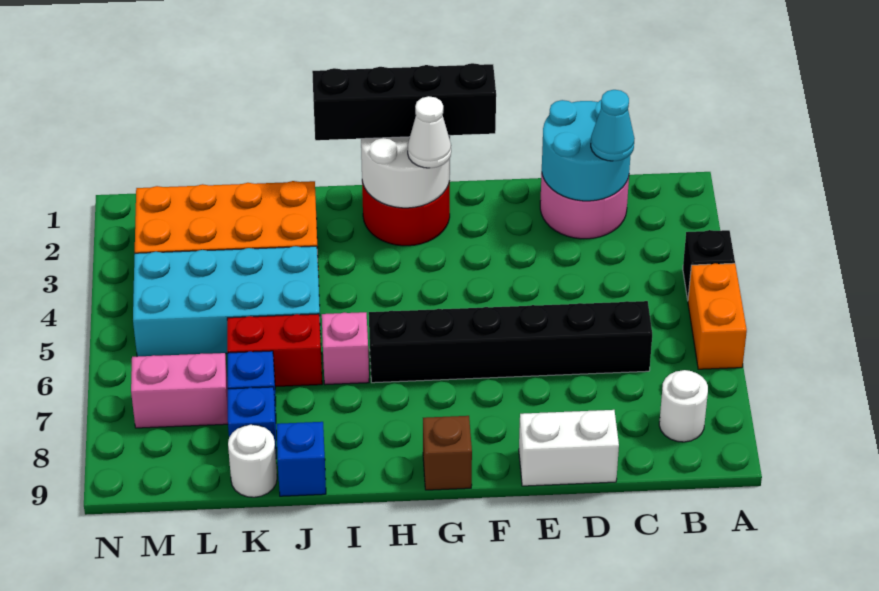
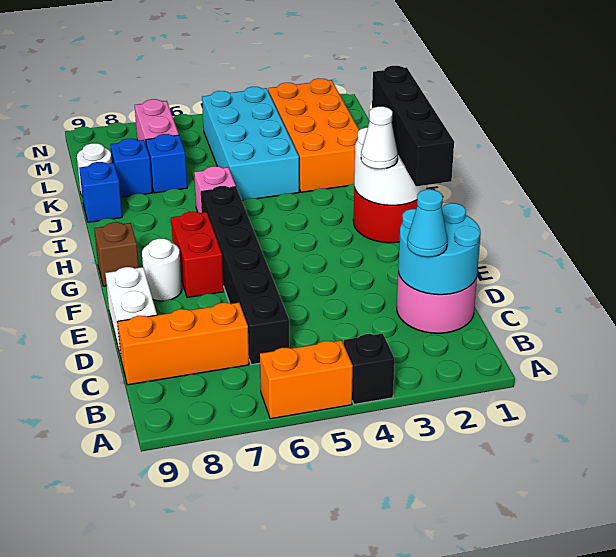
white 1x1 round brick [659,370,708,442] -> white 1x1 round brick moved to [142,239,182,301]
none -> orange 1x3 brick [117,303,249,385]
red 1x2 brick [227,314,322,387] -> red 1x2 brick moved to [171,212,224,298]

